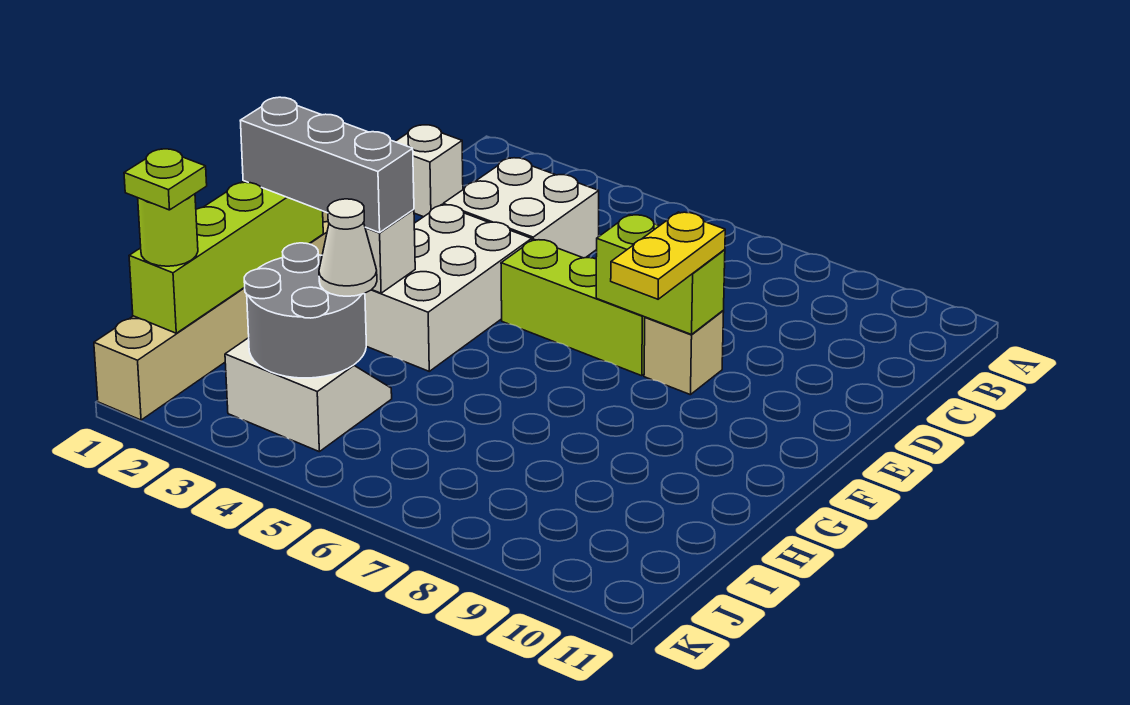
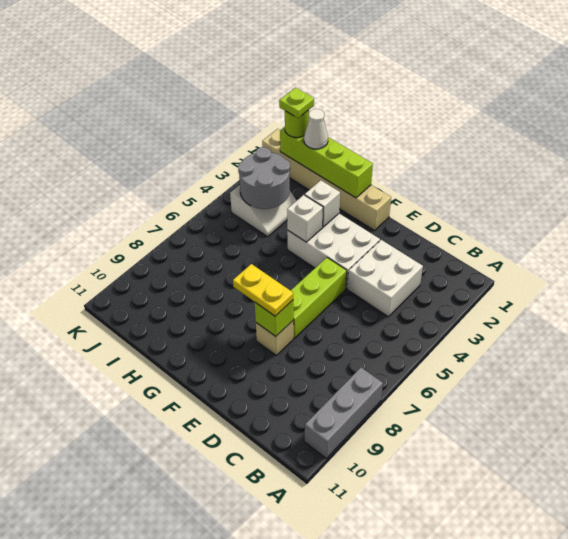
white 1x1 brick [395,125,463,217] -> white 1x1 brick moved to [287,195,323,242]
lime 1x2 brick [596,215,725,334] -> lime 1x1 brick [255,300,294,336]
grey 1x3 brick [240,97,414,233] -> grey 1x3 brick moved to [305,368,383,458]
white 1x1 cone [319,199,377,296] -> white 1x1 cone moved to [304,109,328,149]

